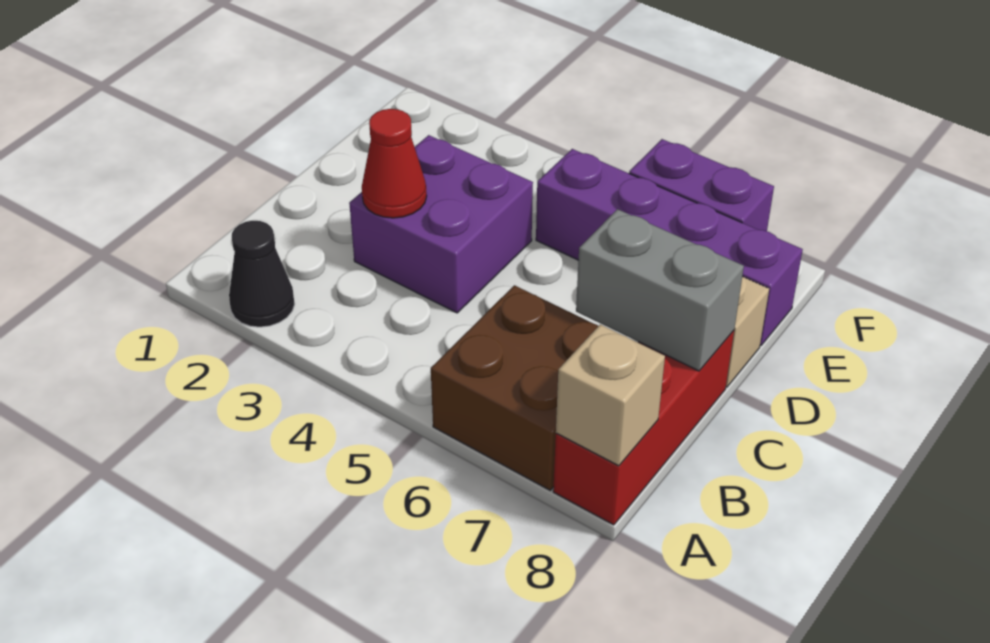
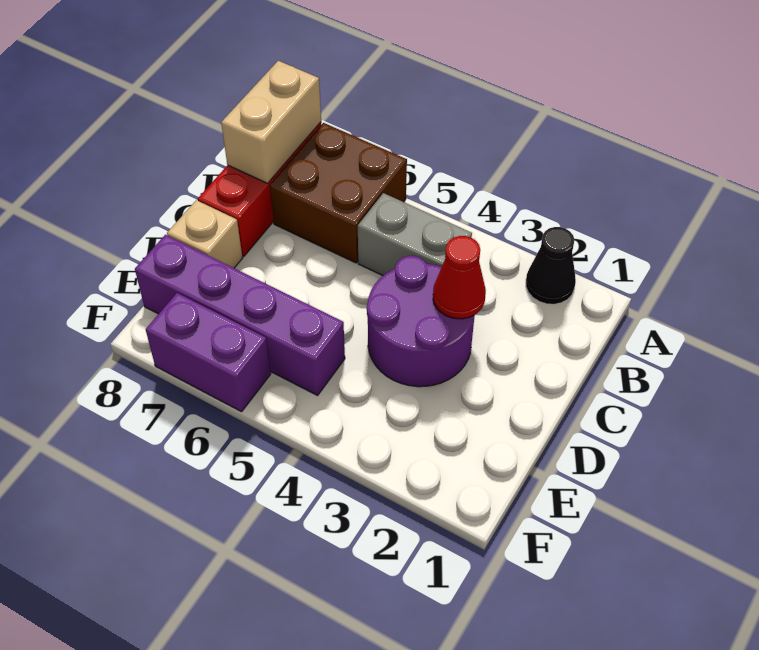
tan 1x1 brick [556,324,665,466] -> tan 1x2 brick [221,61,321,183]
purple 2x2 brick [349,135,533,313] -> purple 2x2 round brick [367,256,475,387]
grey 1x2 brick [576,209,744,371] -> grey 1x2 brick moved to [358,193,472,276]

